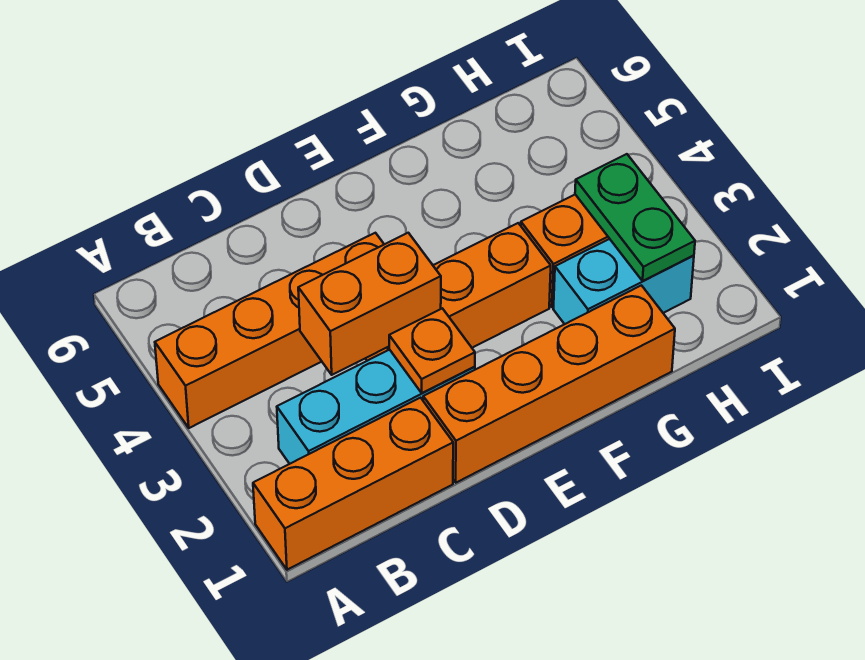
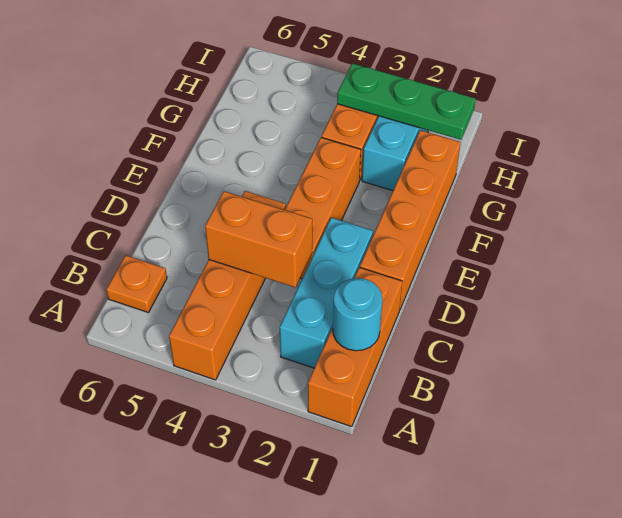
none -> cyan 1x1 round brick [333,278,382,351]
orange 1x2 brick [298,233,441,375] -> orange 1x2 brick turned to [205,191,312,287]
orange 1x1 plate [389,308,475,393] -> orange 1x1 plate moved to [106,255,167,312]
green 1x2 plate [575,154,695,281] -> green 1x3 plate [337,63,476,140]

